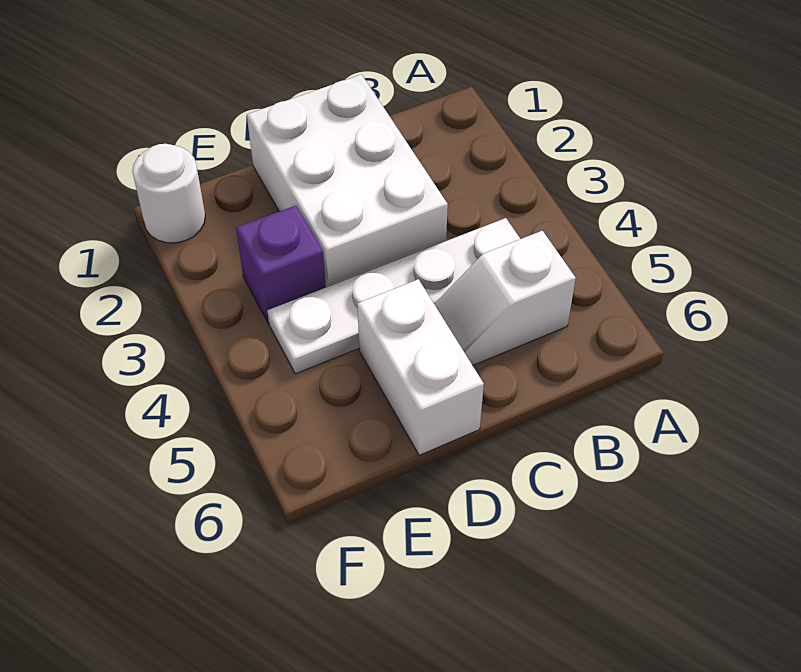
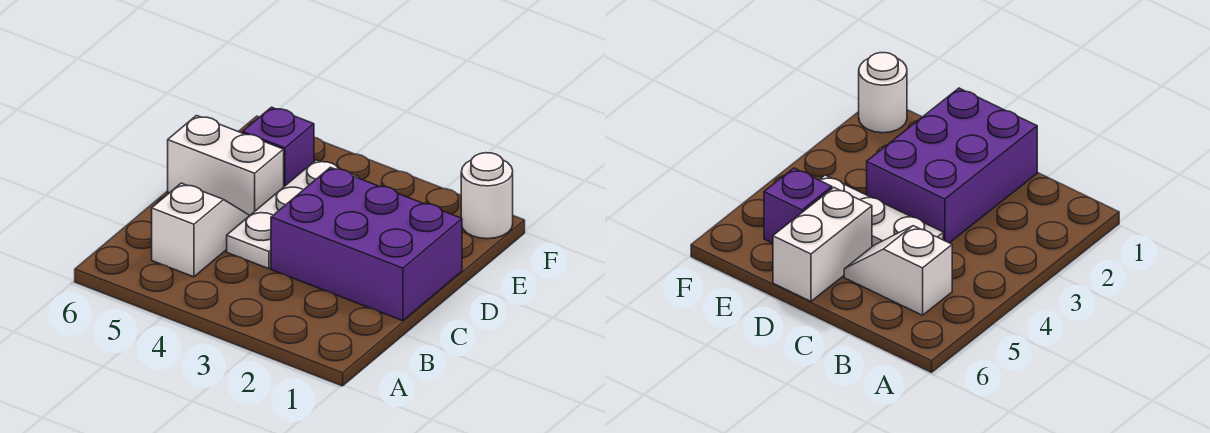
white 1x4 plate [267,218,520,374] -> white 1x3 plate [227,160,359,269]
white 2x3 brick [247,75,448,287] -> purple 2x3 brick [271,167,462,321]
purple 1x1 brick [236,206,326,323] -> purple 1x1 brick moved to [243,107,314,186]

